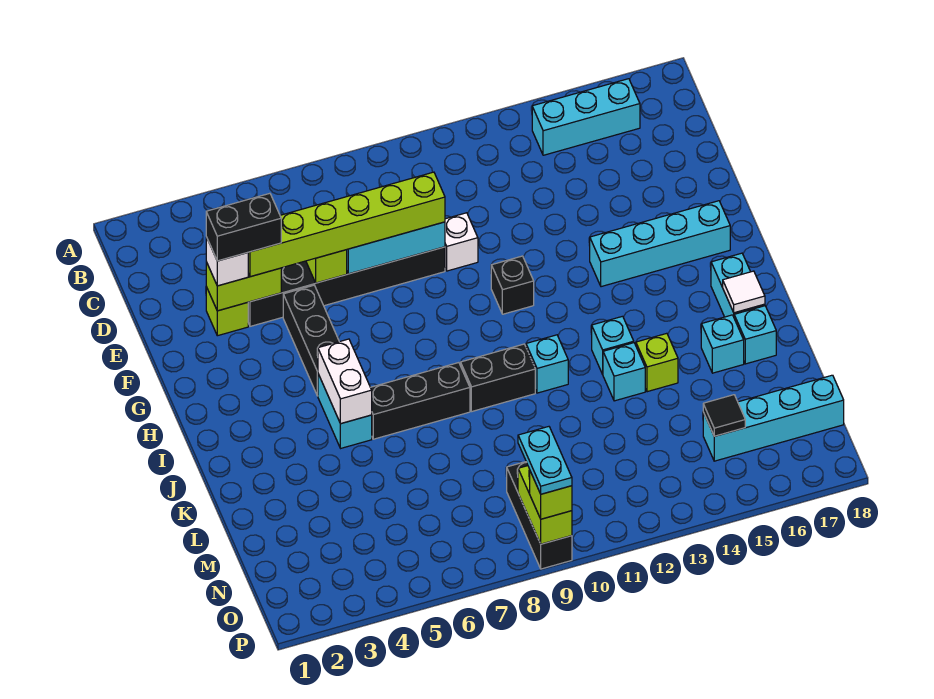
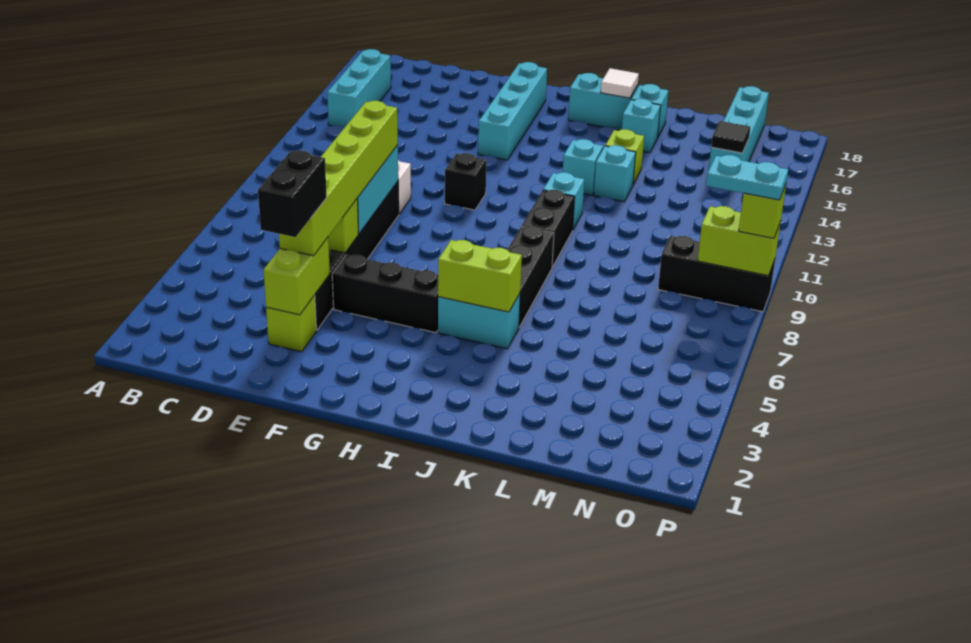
white 1x1 brick [206,237,248,286] -> none
white 1x2 brick [318,339,372,424] -> lime 1x2 brick [438,240,522,312]

